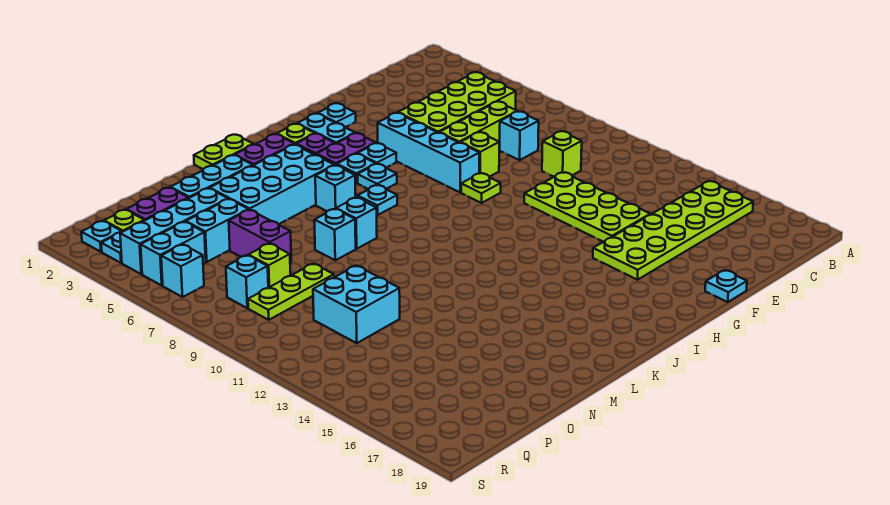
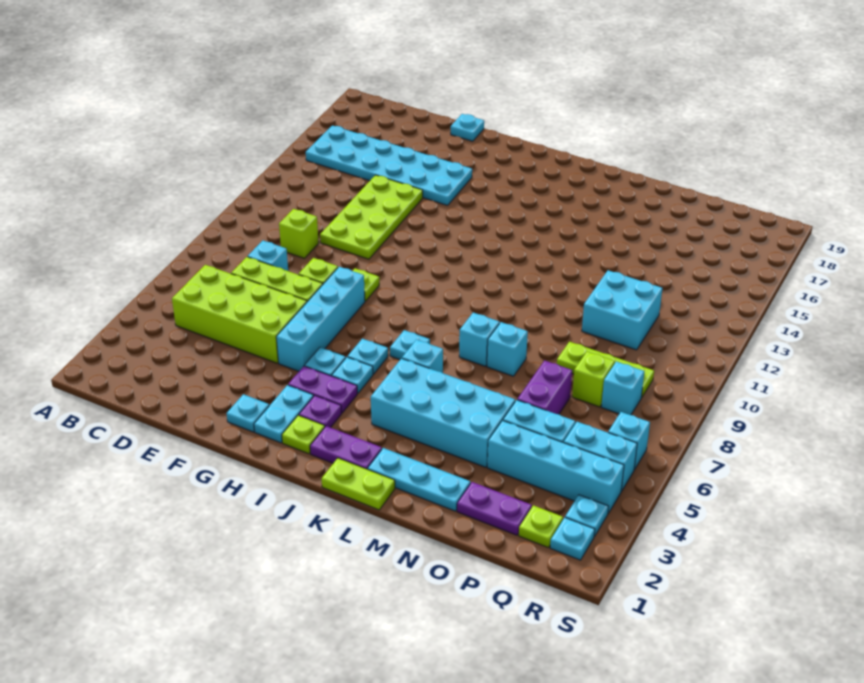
lime 2x6 plate [593,181,753,280] -> cyan 2x6 plate [306,126,472,205]

